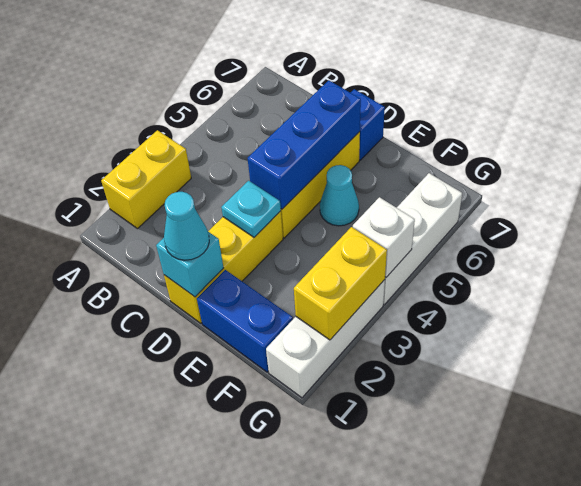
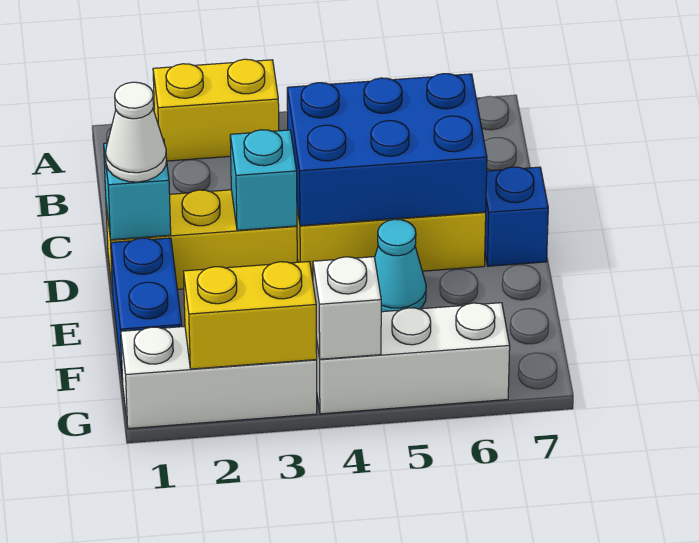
cyan 1x1 cone [164,192,209,260] -> white 1x1 cone [106,82,167,182]
cyan 1x1 plate [221,181,281,237] -> cyan 1x1 brick [230,130,297,230]
blue 1x3 brick [248,80,361,209] -> blue 2x3 brick [287,74,487,226]

